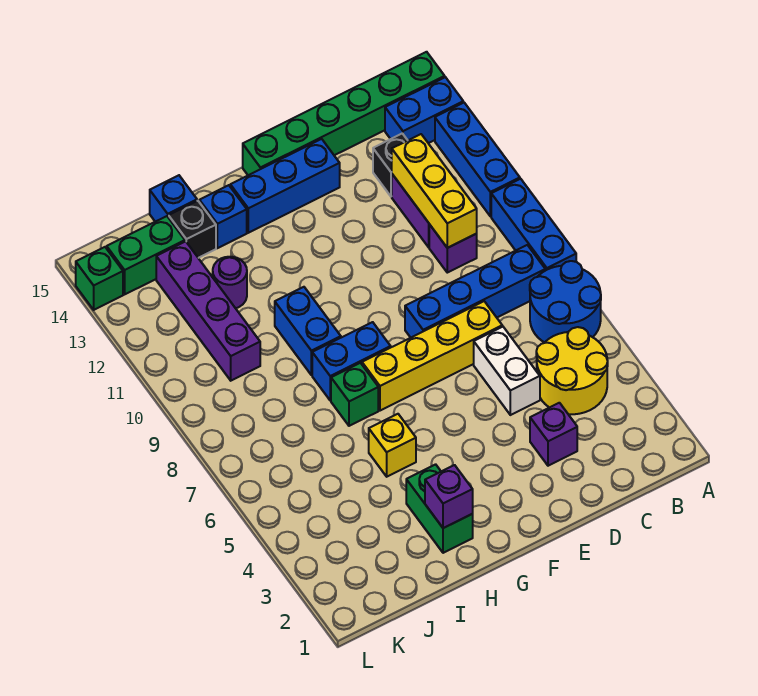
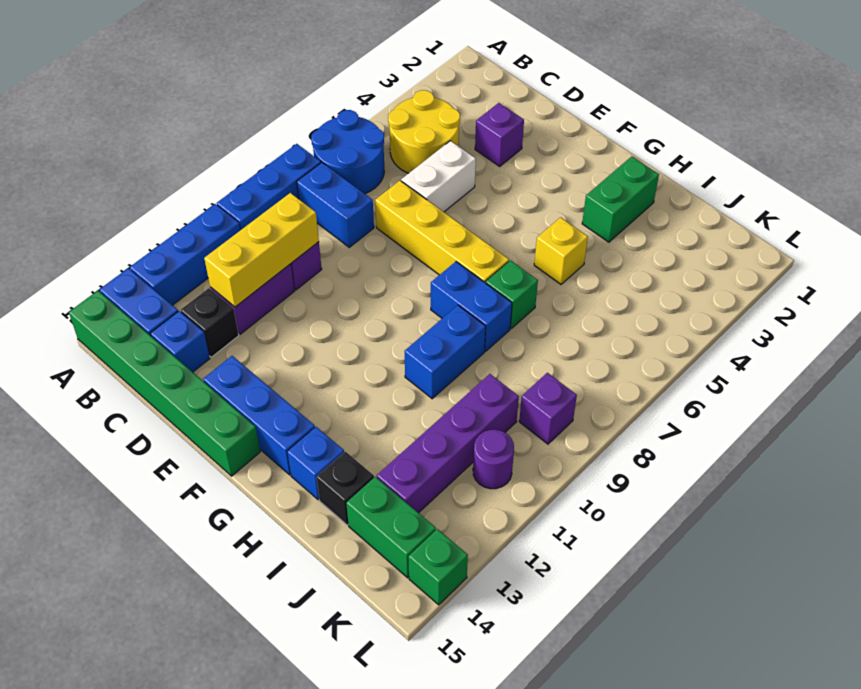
blue 1x4 brick [405,245,545,338] -> blue 1x2 brick [297,163,374,247]
purple 1x1 brick [425,465,473,528] -> purple 1x1 brick moved to [519,373,577,444]
purple 1x1 round brick [213,257,247,308] -> purple 1x1 round brick moved to [473,430,514,489]
blue 1x1 brick [150,175,197,222] -> blue 1x1 brick moved to [150,311,210,372]

